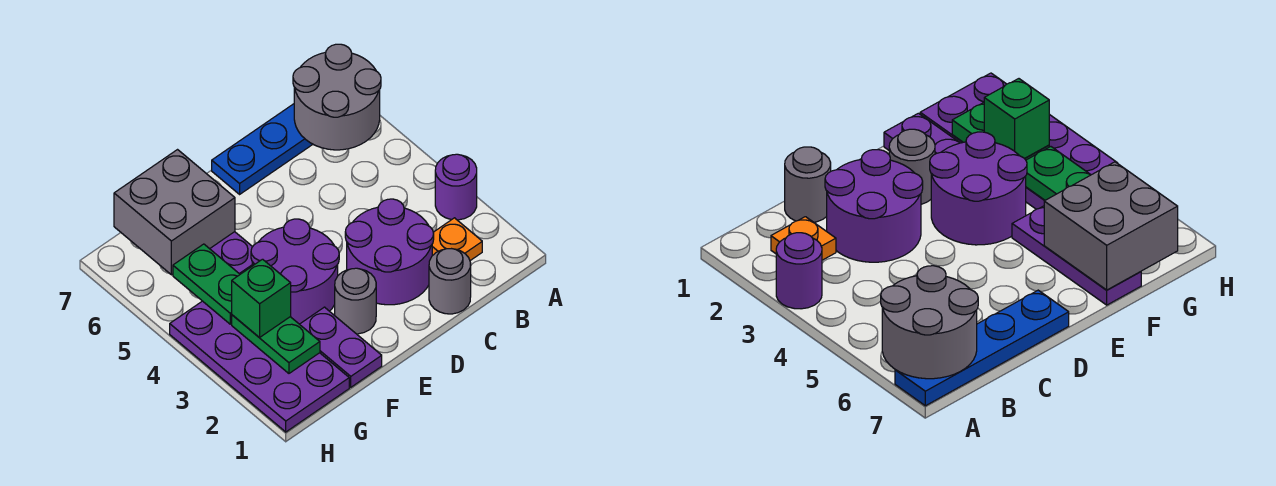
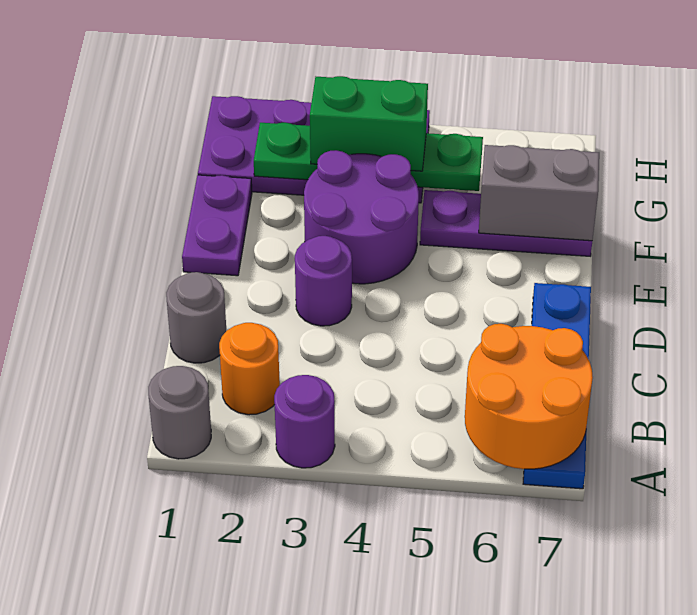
grey 2x2 round brick [293,44,381,150] -> orange 2x2 round brick [465,324,593,469]
orange 1x1 plate [432,218,482,261] -> orange 1x1 round brick [219,323,280,415]
purple 2x2 round brick [345,199,434,305] -> purple 1x1 round brick [295,236,352,326]
grey 1x1 round brick [335,268,376,334] -> grey 1x1 round brick moved to [148,366,211,459]
purple 1x2 plate [300,307,382,387] -> purple 1x2 plate turned to [182,175,252,276]
grey 2x2 brick [114,150,235,275] -> grey 1x2 brick [479,145,599,241]
green 1x1 brick [232,259,291,338] -> green 1x2 brick [310,76,428,171]

